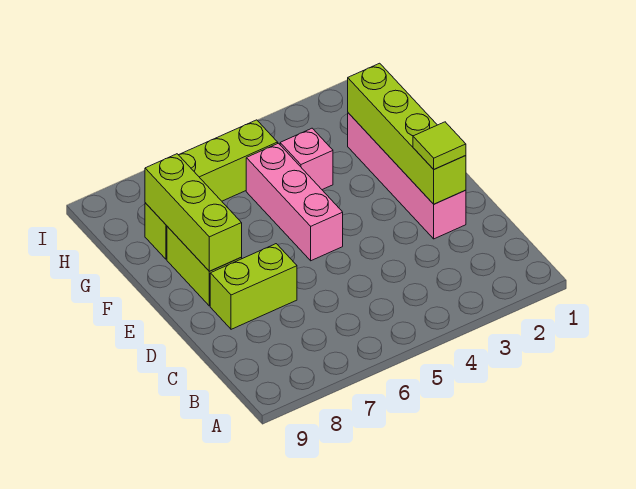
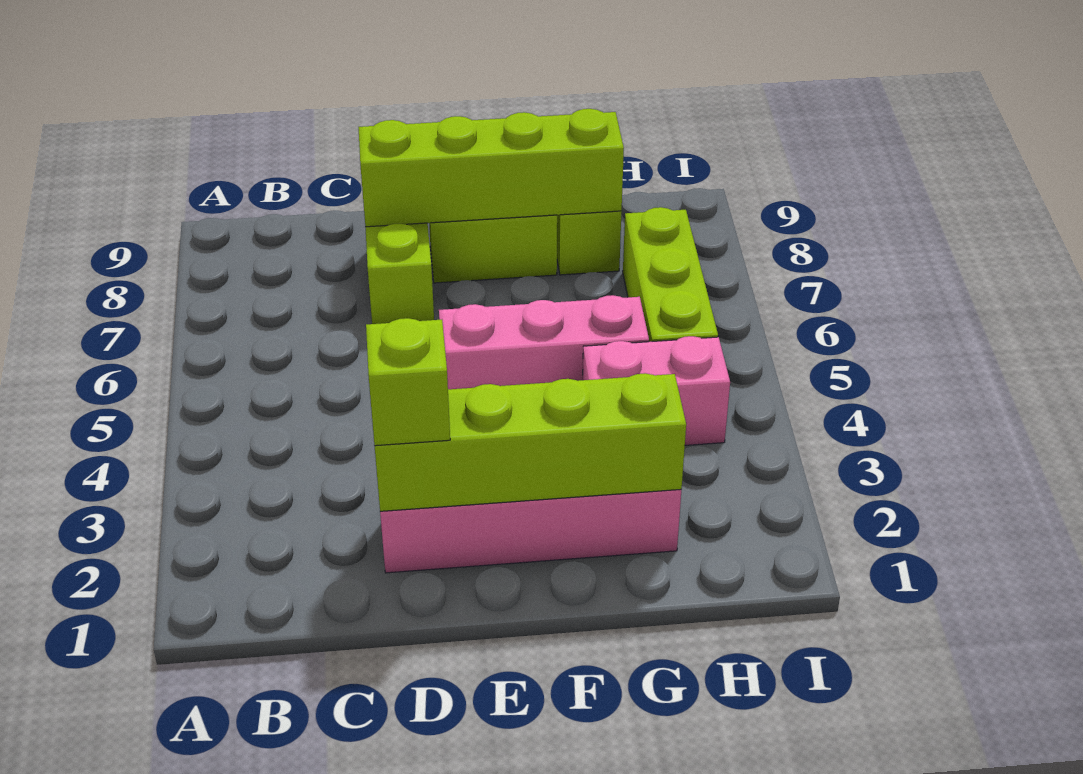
lime 1x1 tile [413,122,466,169] -> lime 1x1 brick [366,318,450,446]
lime 1x3 brick [145,154,242,271] -> lime 1x4 brick [358,109,624,227]
pink 1x1 brick [280,128,333,190] -> pink 1x2 brick [583,336,730,445]

